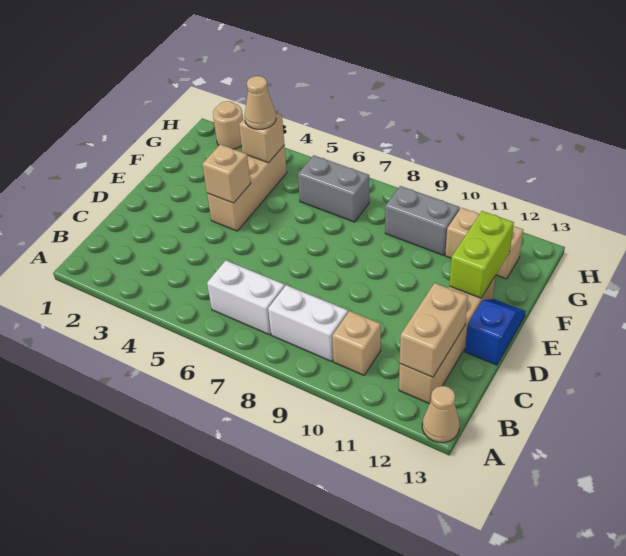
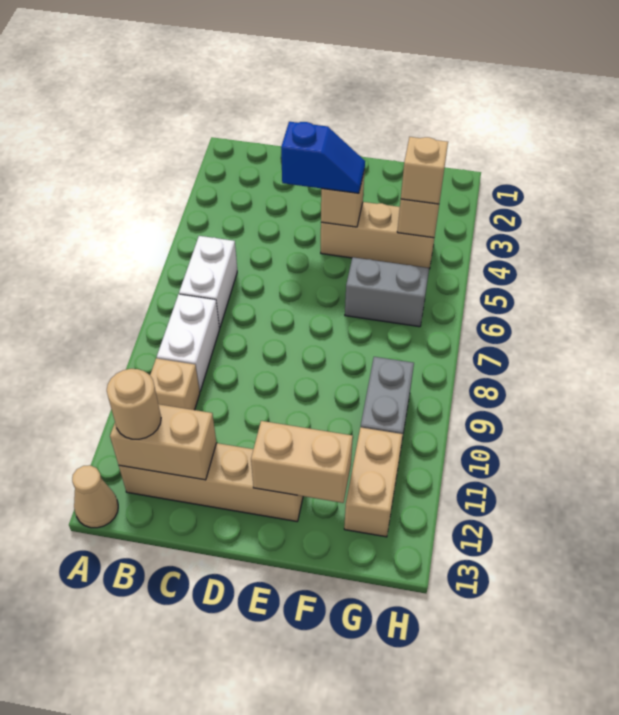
blue 1x2 slope [465,299,526,365] -> blue 1x2 slope moved to [281,122,365,193]
lime 1x2 brick [449,211,514,298] -> tan 1x2 brick [251,421,353,503]
tan 1x1 cone [244,76,276,129] -> tan 1x1 brick [401,137,448,204]
grey 1x2 brick [298,155,369,222] -> grey 1x2 brick turned to [345,257,429,327]
tan 1x1 round brick [213,101,243,149] -> tan 1x1 round brick moved to [107,369,161,439]

